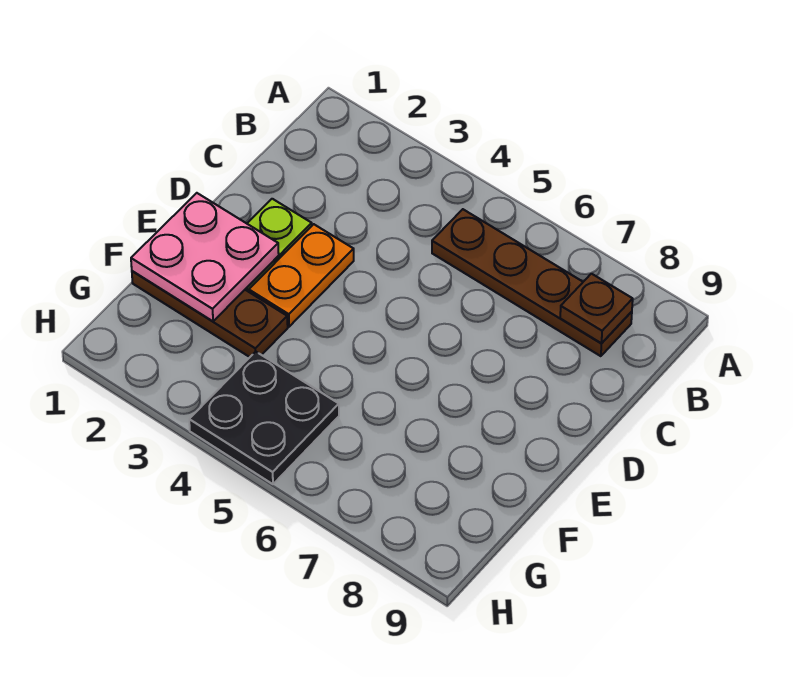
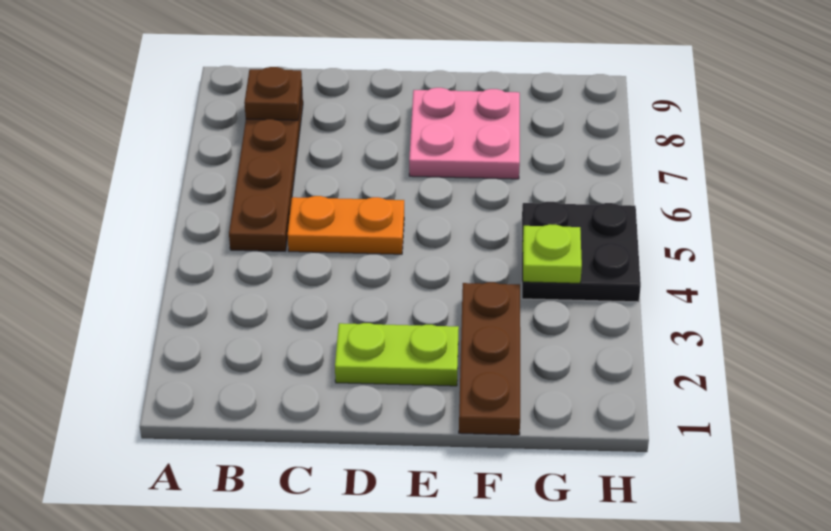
orange 1x2 plate [249,224,354,327] -> orange 1x2 plate moved to [288,196,404,254]
pink 2x2 plate [131,193,279,321] -> pink 2x2 plate moved to [409,88,520,179]
none -> lime 1x1 plate [523,224,582,283]

